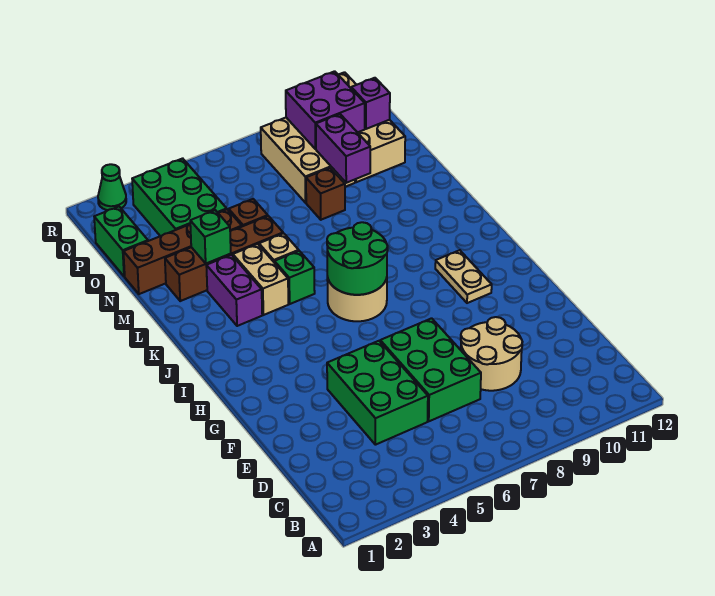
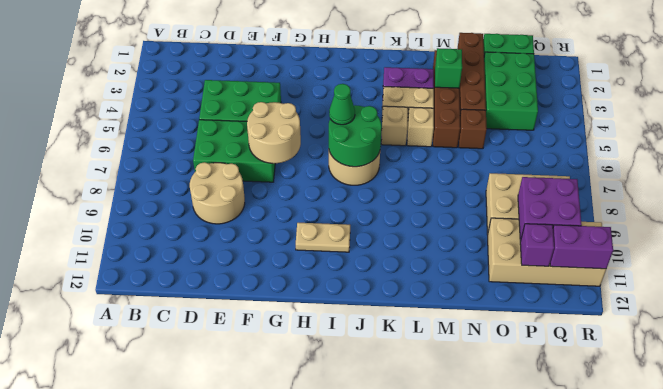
none -> tan 2x2 round brick [247,102,301,163]
green 1x1 brick [274,251,315,304] -> tan 1x1 brick [381,106,408,146]
brown 1x1 brick [306,168,345,220] -> none
purple 1x2 brick [316,114,370,183] -> purple 1x2 brick moved to [550,225,613,269]
green 2x3 brick [132,158,227,236] -> green 2x3 brick turned to [484,52,538,130]
green 1x1 cone [98,164,126,210] -> green 1x1 cone moved to [329,84,355,125]

